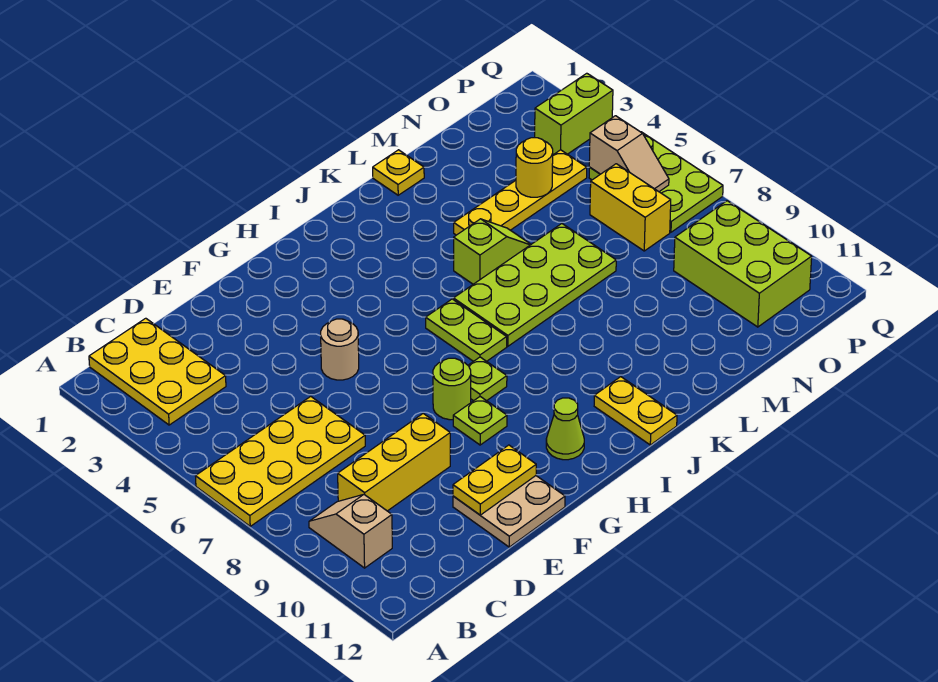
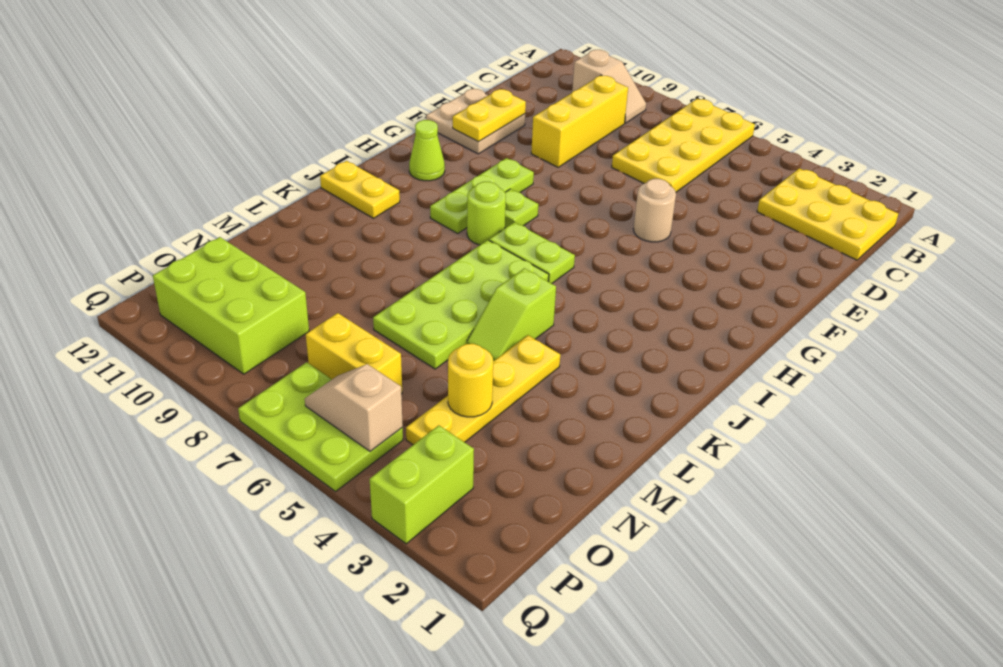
lime 1x1 round brick [433,358,471,420] -> lime 1x1 round brick moved to [467,182,506,245]
lime 1x1 plate [453,397,507,445] -> lime 1x3 plate [430,158,534,233]
yellow 1x1 plate [373,150,424,195] -> none

